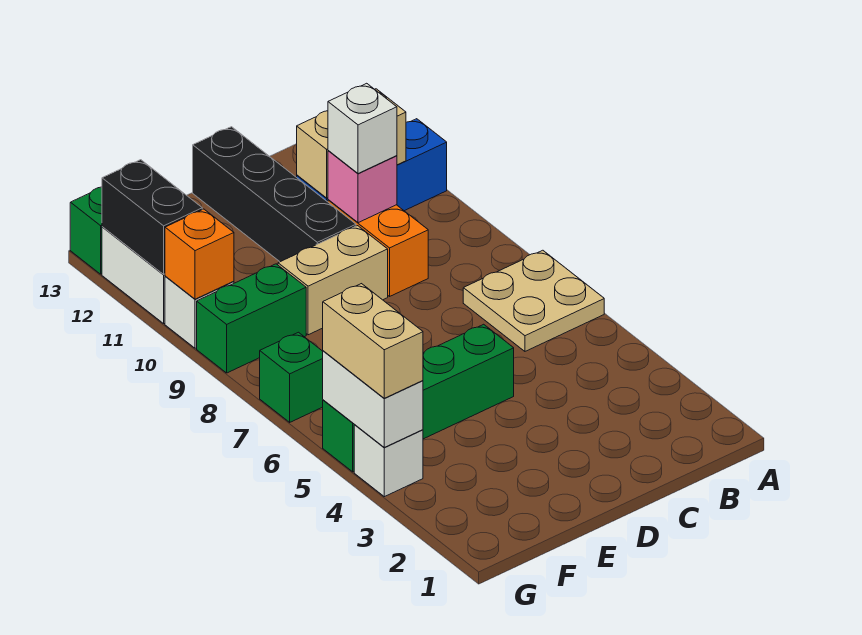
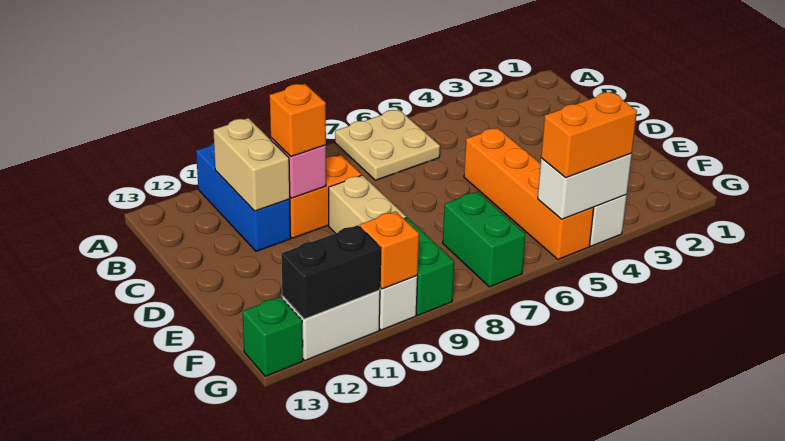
white 1x1 brick [328,83,397,174] -> orange 1x1 brick [270,84,326,157]
green 1x4 brick [323,324,514,472] -> orange 1x4 brick [464,128,594,259]
black 1x4 brick [193,127,356,262] -> none
tan 1x2 brick [323,284,423,398] -> orange 1x2 brick [541,92,637,178]
green 1x1 brick [260,332,323,422] -> green 1x2 brick [443,192,525,287]

